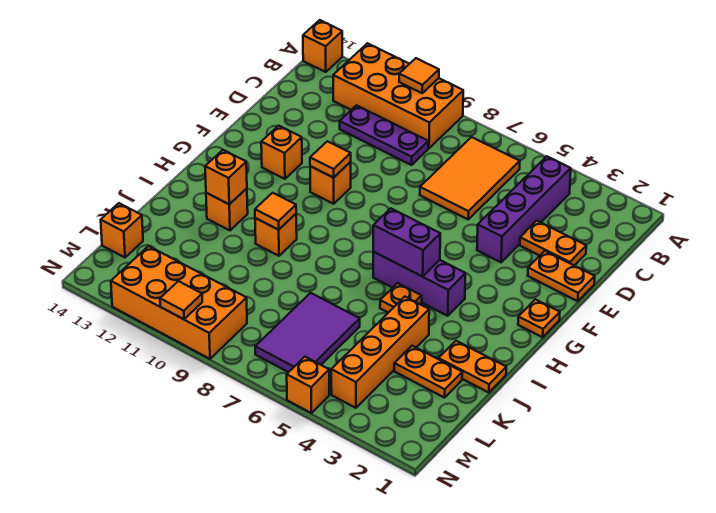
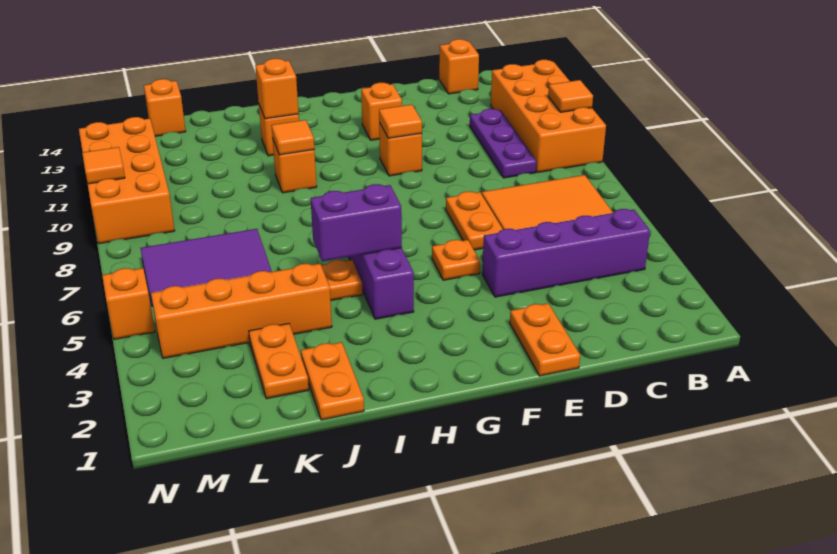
orange 1x1 brick [303,20,342,72] -> orange 1x1 brick moved to [439,39,479,94]
orange 1x2 plate [520,221,586,266] -> orange 1x2 plate moved to [446,192,503,250]
orange 1x1 plate [518,299,560,337] -> orange 1x1 plate moved to [432,240,480,280]
purple 1x2 brick [373,208,440,277] -> purple 1x2 brick turned to [311,184,402,261]

